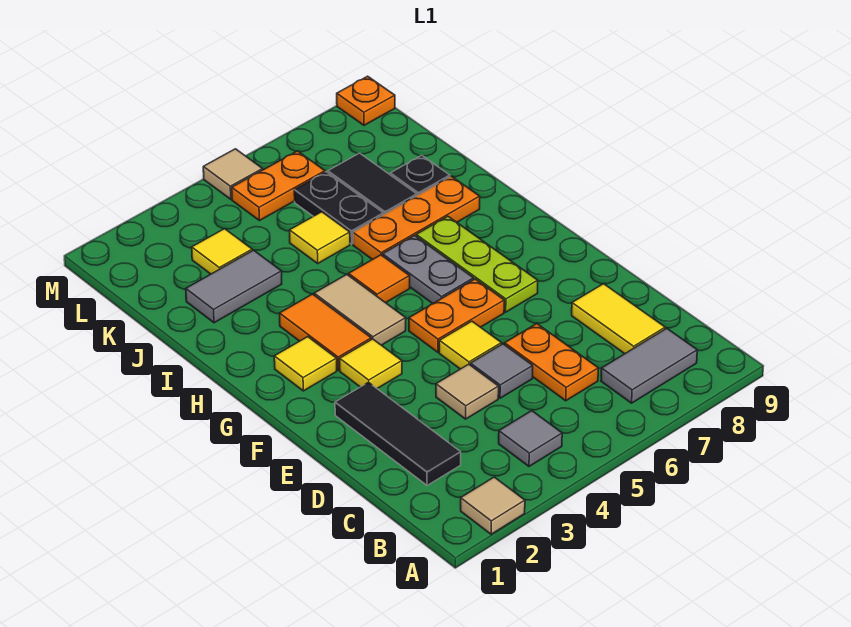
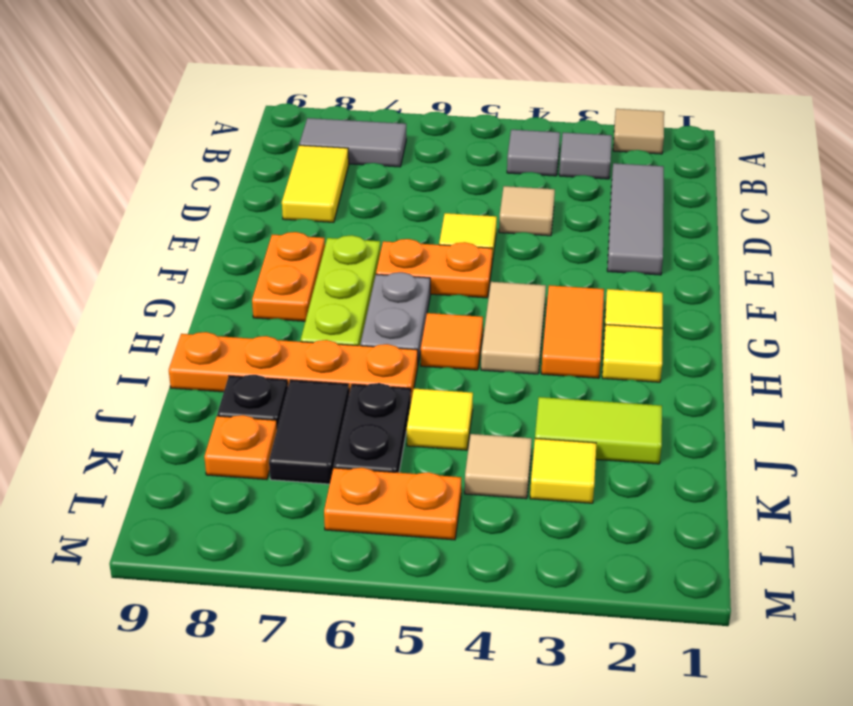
black 1x3 tile [335,382,461,485] -> grey 1x3 tile [607,163,664,275]
orange 1x2 plate [505,324,598,401] -> orange 1x2 plate moved to [252,232,325,321]
grey 1x1 tile [470,344,533,398] -> grey 1x1 tile moved to [559,133,612,179]
yellow 1x1 tile [340,339,402,388] -> yellow 1x1 tile moved to [602,325,663,382]
orange 1x3 plate [353,176,480,260] -> orange 1x4 plate [169,332,418,400]
grey 1x2 tile [186,250,282,323] -> lime 1x2 tile [535,397,662,464]
tan 1x1 tile [203,149,263,199] -> tan 1x1 tile moved to [465,434,532,499]
orange 1x1 plate [337,76,395,125] -> orange 1x1 plate moved to [204,415,277,480]

